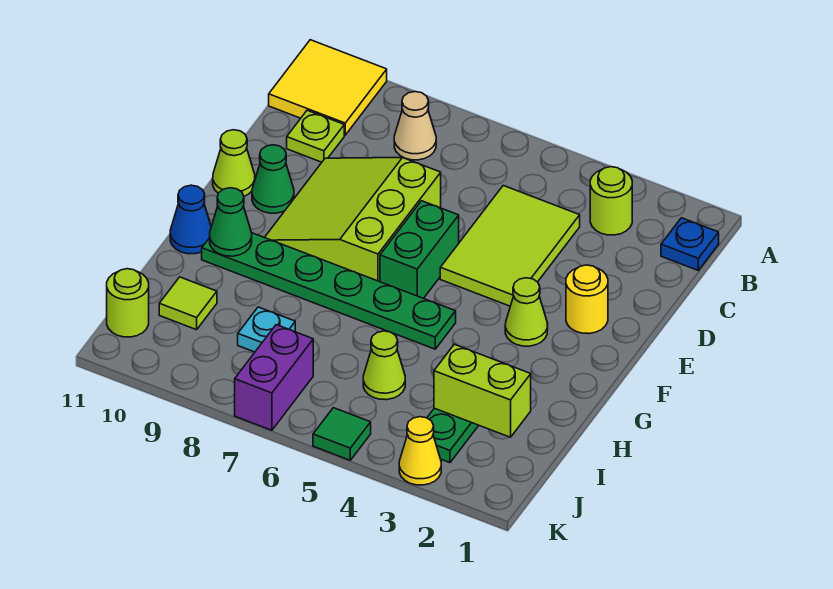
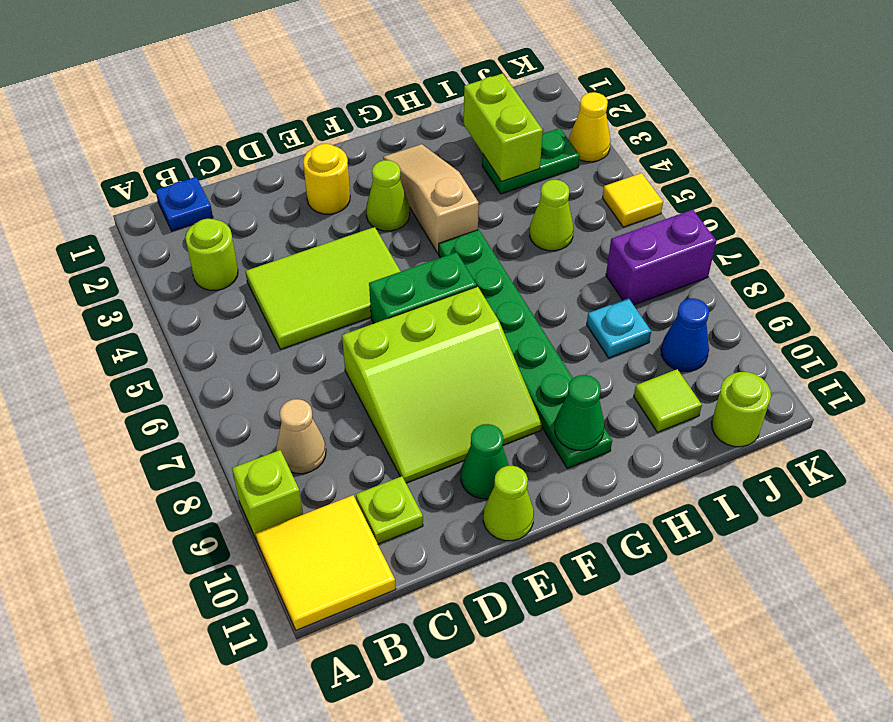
none -> lime 1x1 brick [232,450,303,541]
none -> tan 1x3 slope [383,144,479,253]
blue 1x1 cone [170,185,211,254] -> blue 1x1 cone moved to [661,298,709,371]
green 1x1 tile [313,408,371,460] -> yellow 1x1 tile [602,173,663,227]

